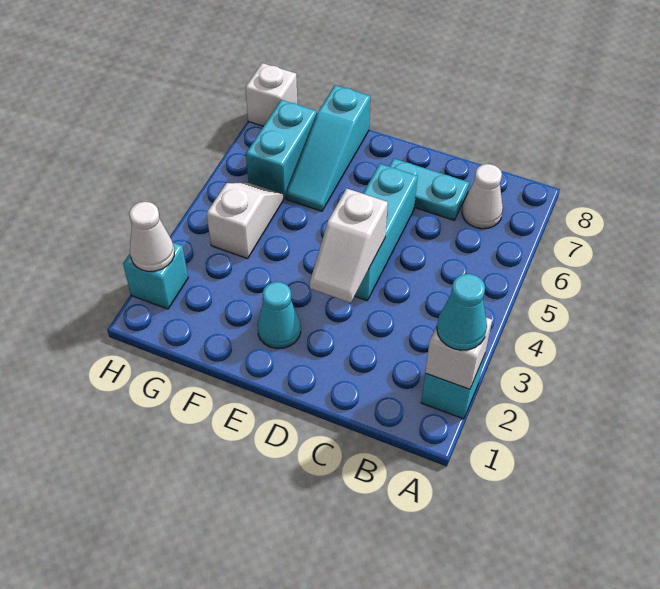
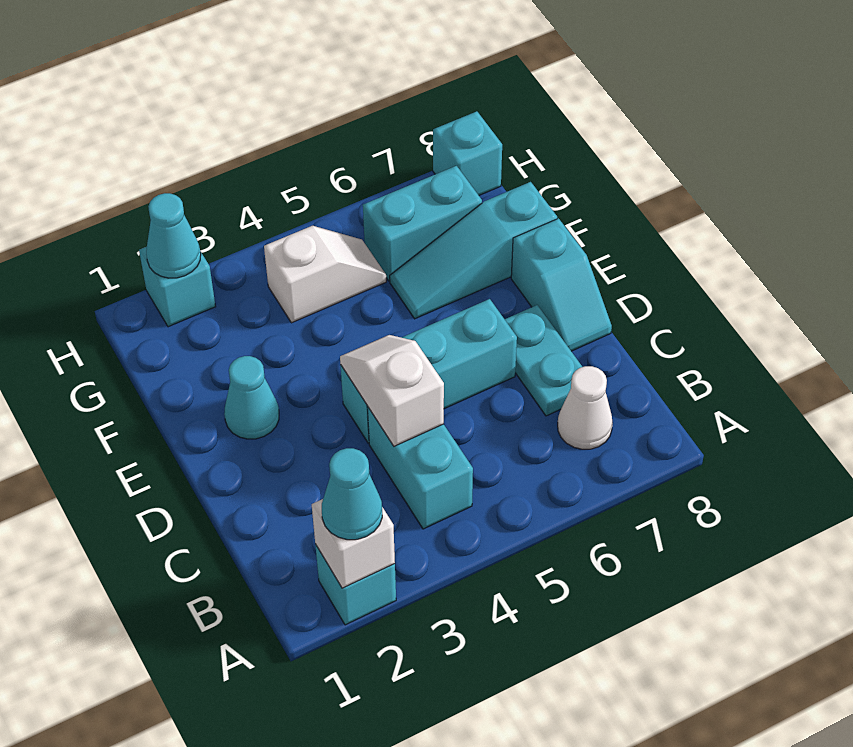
none -> cyan 1x2 brick [367,406,473,529]
white 1x2 slope [310,188,388,303] -> white 1x2 slope turned to [340,335,444,446]
none -> cyan 1x2 slope [511,218,612,351]
white 1x1 cone [129,202,174,271] -> cyan 1x1 cone [146,193,201,278]
white 1x1 brick [245,63,297,126] -> cyan 1x1 brick [433,111,502,195]

